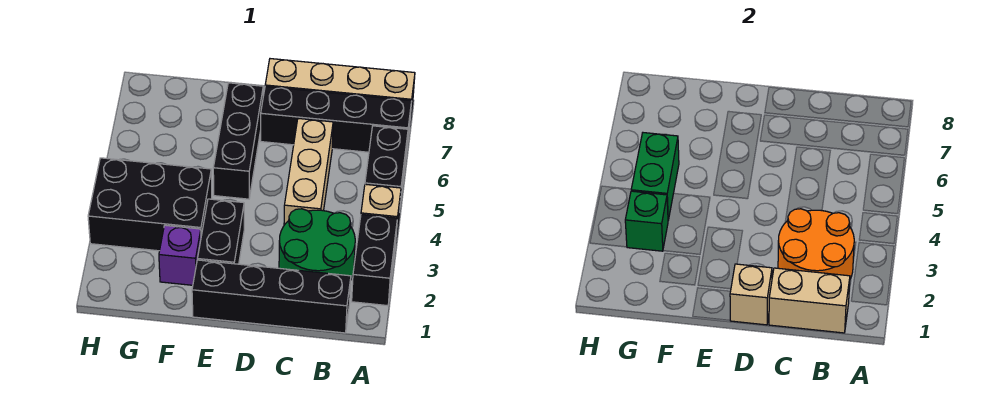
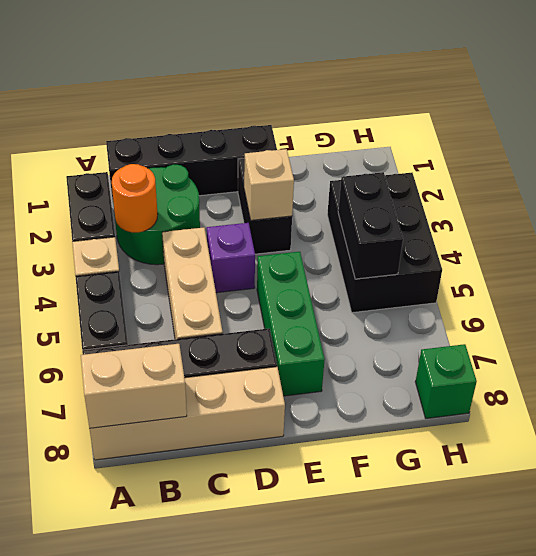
tan 1x2 brick [769,268,850,333] -> tan 1x2 brick moved to [81,344,187,428]
orange 2x2 round brick [778,209,854,279] -> orange 1x1 round brick [112,164,158,232]
tan 1x1 brick [730,264,772,325] -> tan 1x1 brick moved to [244,149,294,220]
black 1x3 brick [213,83,263,199] -> green 1x3 brick [257,252,325,396]
purple 1x1 brick [159,225,201,285] -> purple 1x1 brick moved to [207,223,255,293]
black 2x3 brick [88,158,212,251] -> black 2x3 brick turned to [327,173,442,313]
green 1x1 brick [625,191,668,251] -> green 1x1 brick moved to [415,344,477,418]
green 1x2 brick [631,133,679,220] -> black 1x2 brick [338,172,403,279]

